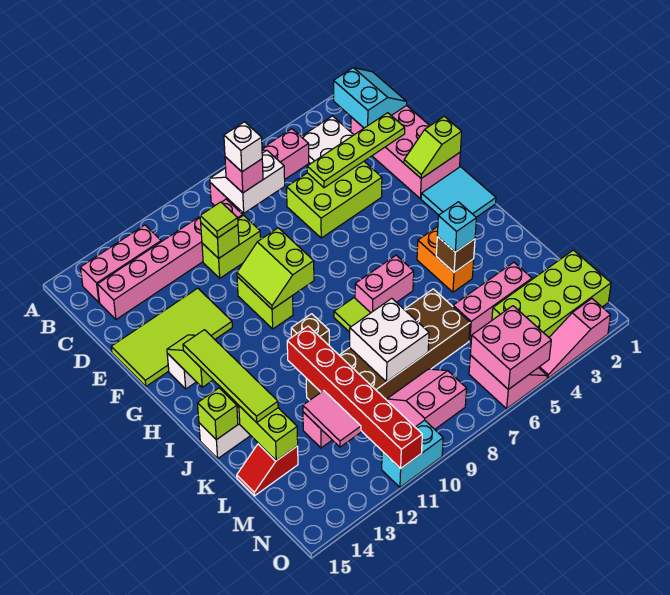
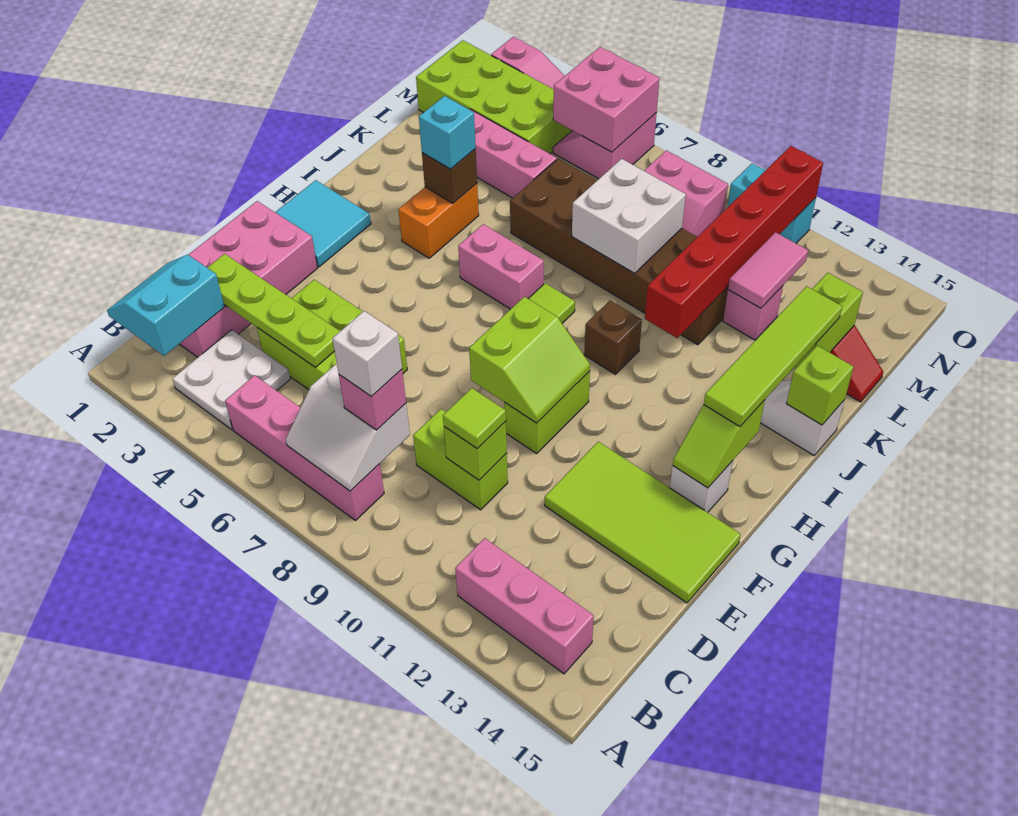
pink 1x6 brick [97,199,243,319] -> none
lime 1x2 slope [404,116,462,178] -> none

